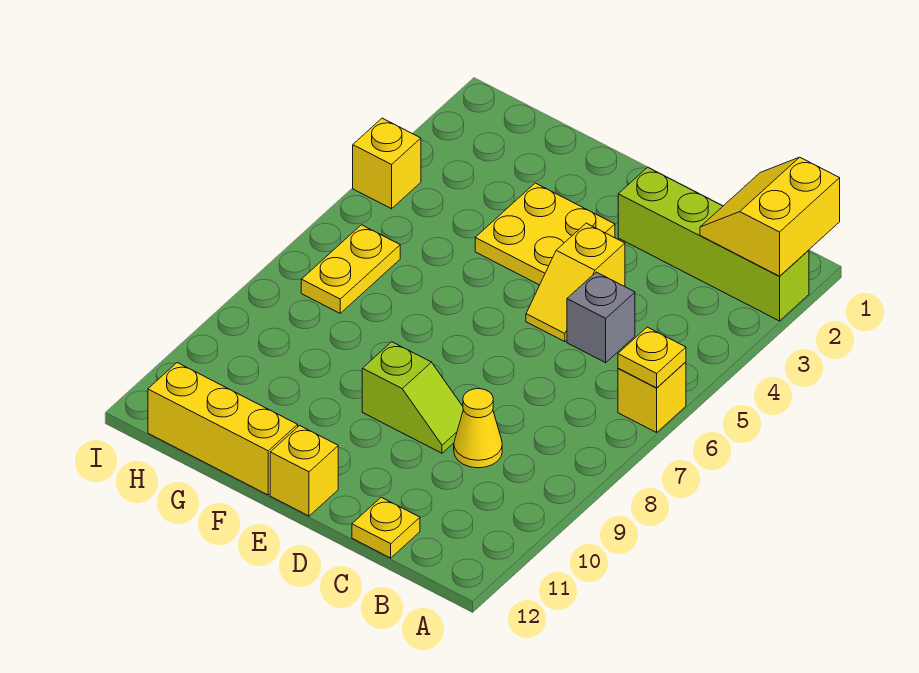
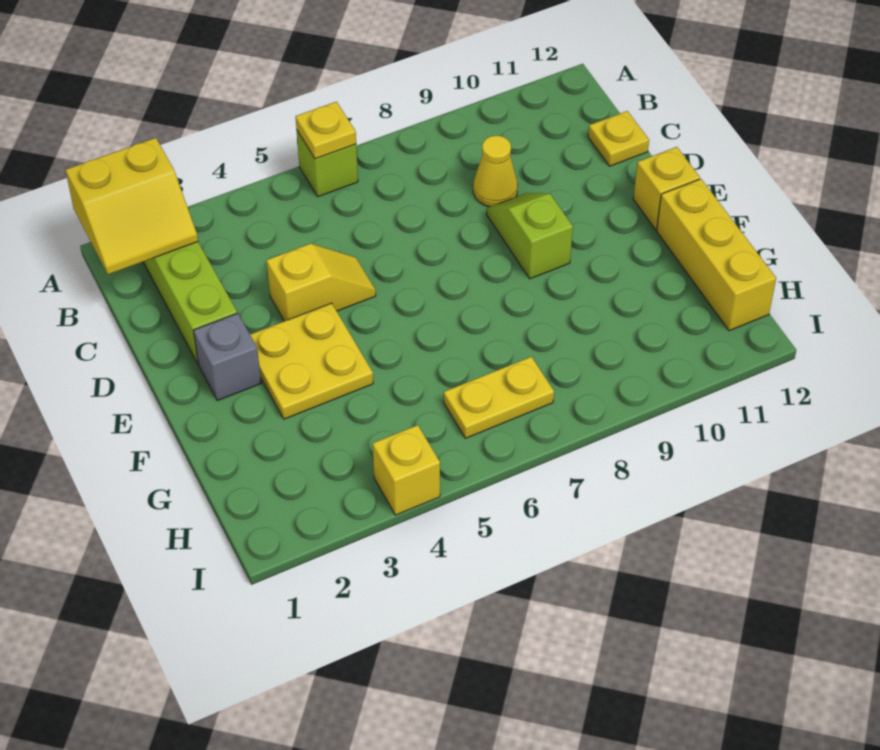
yellow 1x1 brick [618,362,686,433] -> lime 1x1 brick [297,131,358,197]
grey 1x1 brick [567,272,635,363] -> grey 1x1 brick moved to [193,313,261,401]

